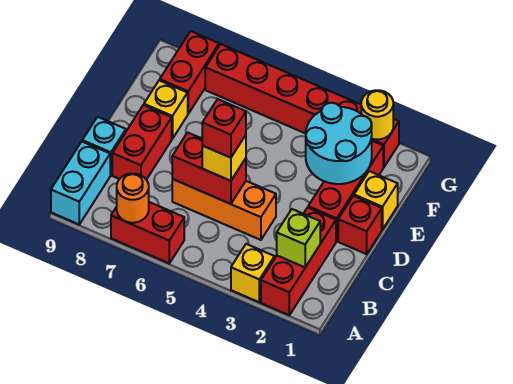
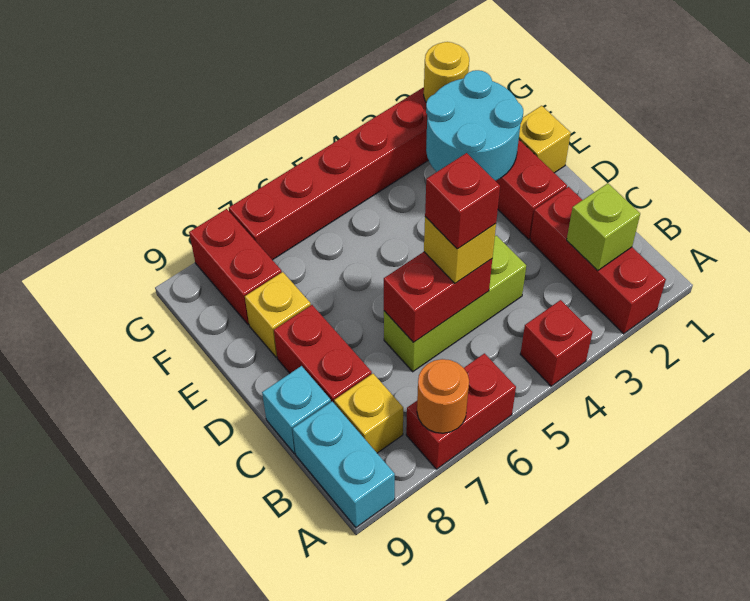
yellow 1x1 brick [231,244,274,302] -> yellow 1x1 brick moved to [334,374,403,453]
orange 1x3 brick [172,179,276,240] -> lime 1x3 brick [384,235,526,372]
red 1x1 brick [338,196,382,254] -> red 1x1 brick moved to [520,300,593,386]

